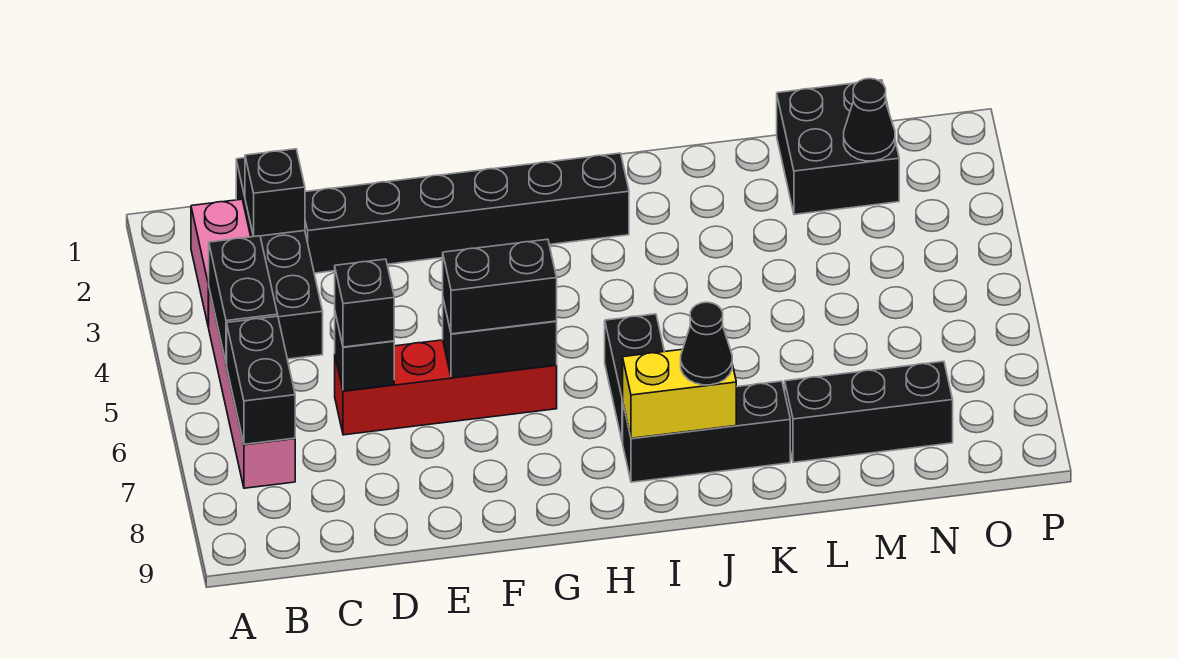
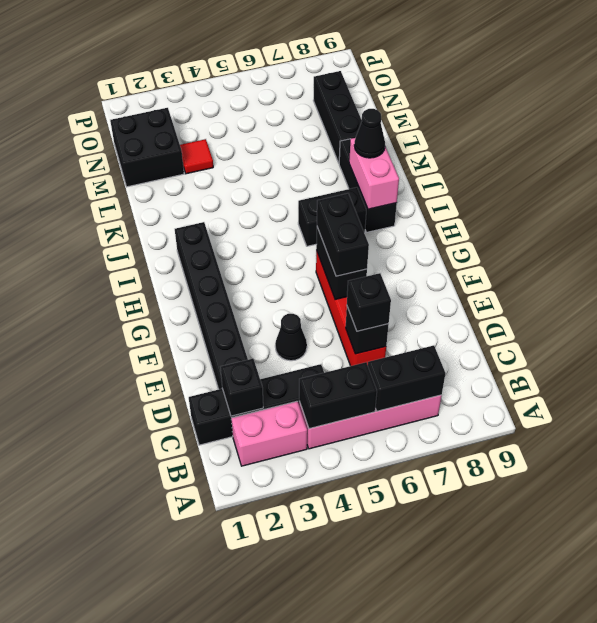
yellow 1x2 brick [623,349,736,438] -> pink 1x2 brick [349,138,399,209]
none -> red 1x1 tile [180,139,213,174]
black 1x1 cone [844,78,895,161] -> black 1x1 cone moved to [275,314,307,361]

